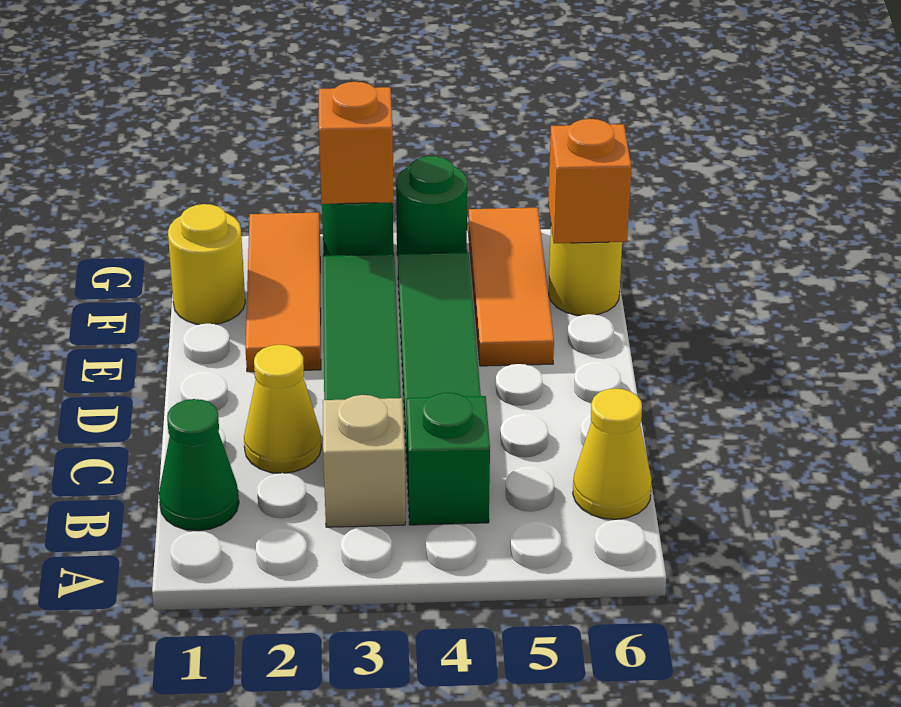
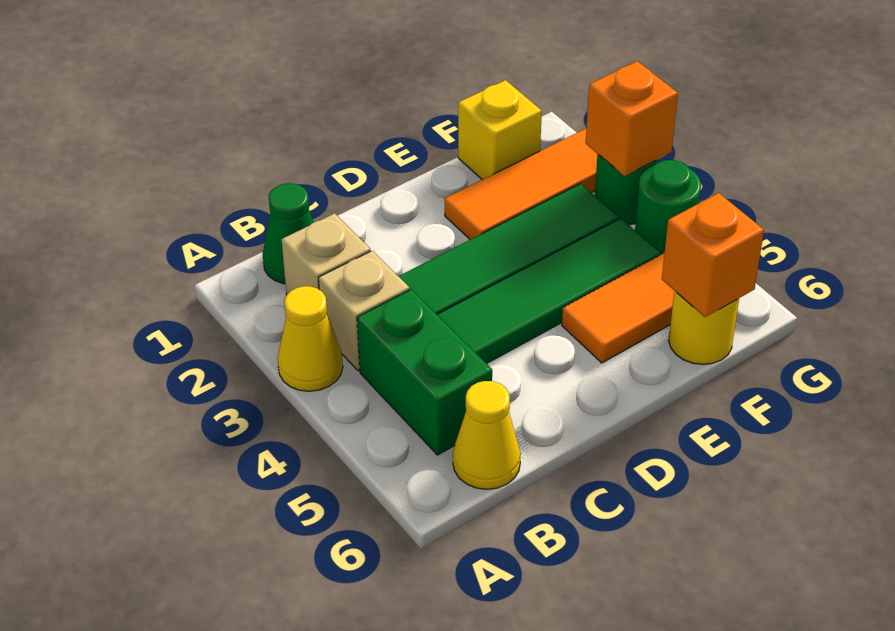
none -> tan 1x1 brick [282,213,370,295]
green 1x1 brick [406,393,490,525] -> green 1x2 brick [357,289,492,455]
yellow 1x1 cone [244,345,321,473] -> yellow 1x1 cone moved to [278,286,343,391]
yellow 1x1 round brick [168,204,245,324] -> yellow 1x1 brick [458,80,542,180]

